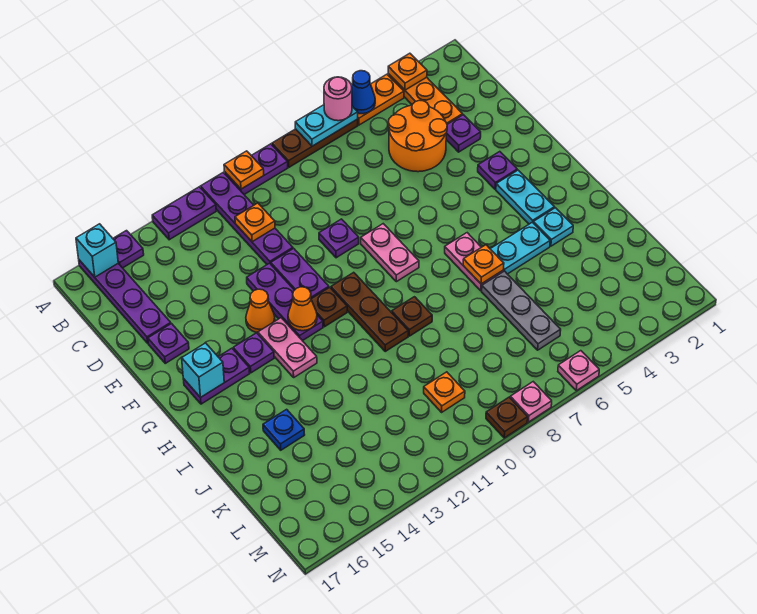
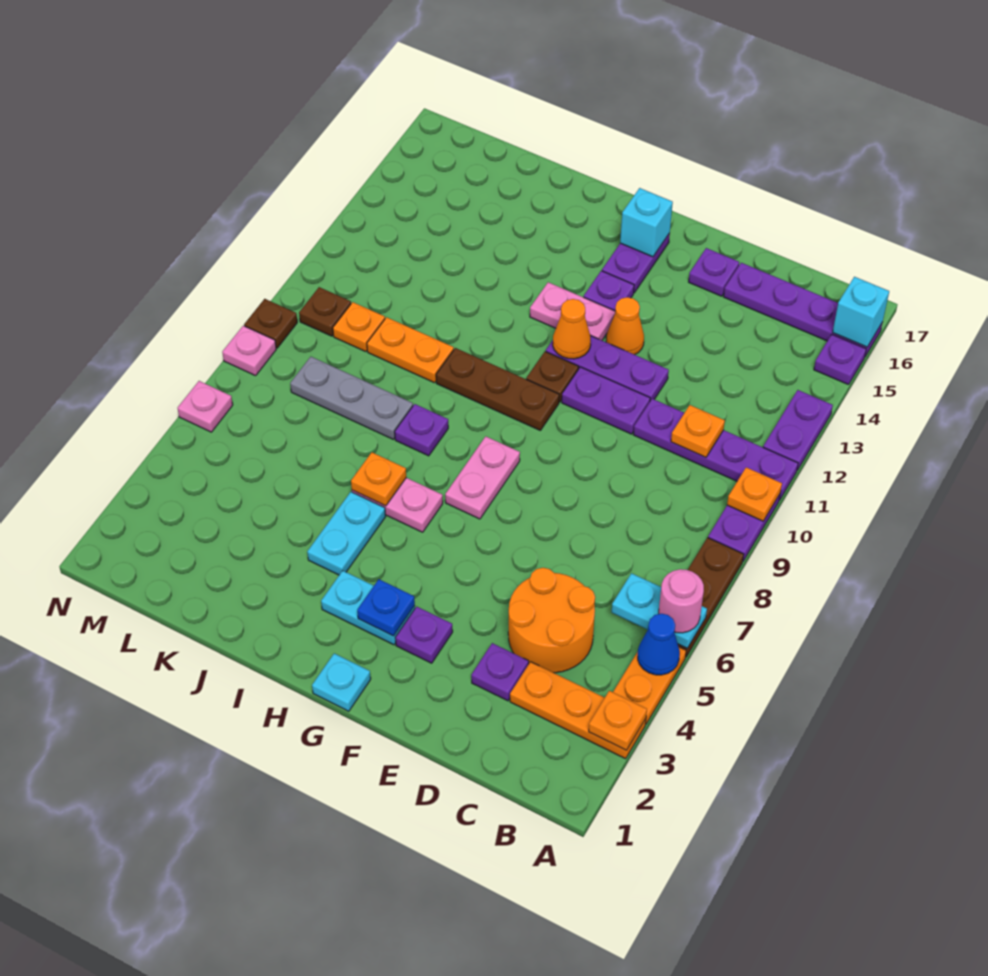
cyan 1x2 plate [295,105,358,146] -> cyan 1x2 plate turned to [612,573,707,648]
purple 1x1 plate [319,219,359,258] -> purple 1x1 plate moved to [395,404,448,456]
pink 1x2 plate [361,224,419,282] -> pink 1x2 plate turned to [445,436,520,519]
cyan 1x1 plate [533,208,573,246] -> cyan 1x1 plate moved to [312,653,371,711]
brown 1x1 plate [392,297,432,336] -> brown 1x1 plate moved to [299,287,351,336]
grey 1x3 plate [482,271,561,350] -> grey 1x3 plate moved to [290,357,413,440]
none -> orange 1x2 plate [367,317,454,383]
blue 1x1 plate [263,409,305,450] -> blue 1x1 plate moved to [357,579,415,636]

